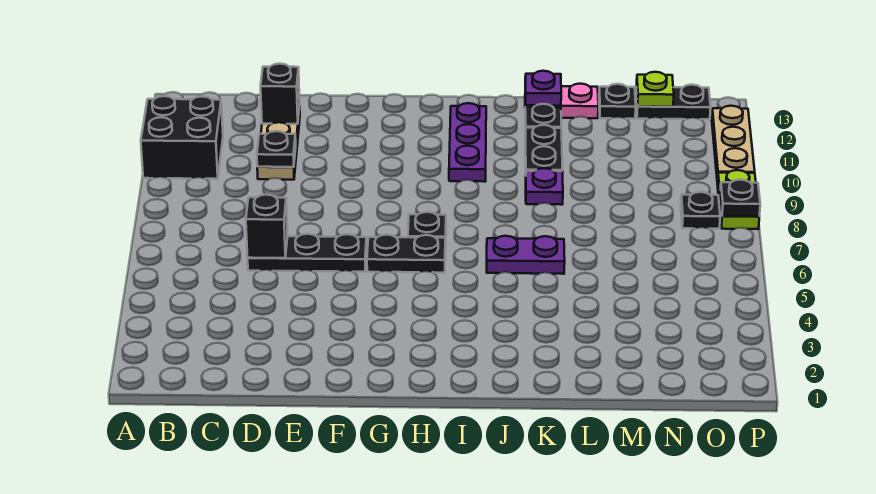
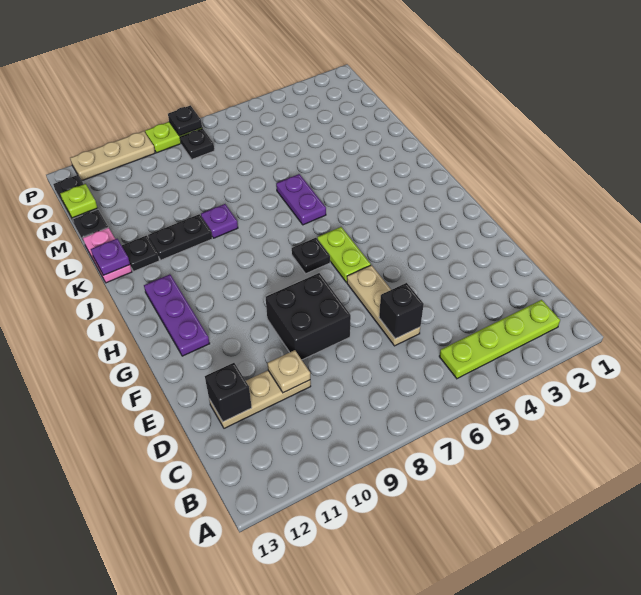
black 2x2 brick [141,96,223,179] -> black 2x2 brick moved to [266,273,351,360]
none -> lime 1x4 plate [439,300,560,379]
black 1x3 plate [248,234,367,272] -> tan 1x3 plate [347,265,420,346]
black 1x1 plate [257,131,296,167] -> tan 1x1 plate [267,350,310,393]
black 1x2 plate [367,235,445,273] -> lime 1x2 plate [317,227,371,282]
purple 1x3 plate [449,103,486,182] -> purple 1x3 plate turned to [144,274,210,356]

